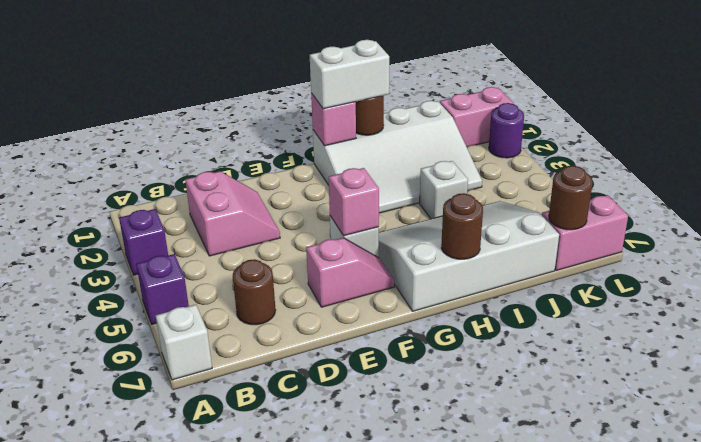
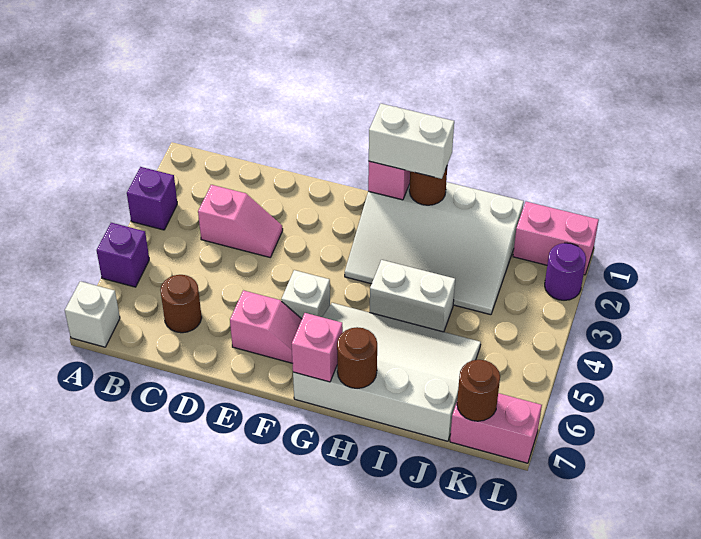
pink 2x2 slope [185,171,280,256] -> pink 1x2 slope [198,185,283,257]
pink 1x1 brick [329,168,379,236] -> pink 1x1 brick moved to [292,313,343,382]
white 1x1 brick [420,161,468,219] -> white 1x2 brick [370,260,455,332]

